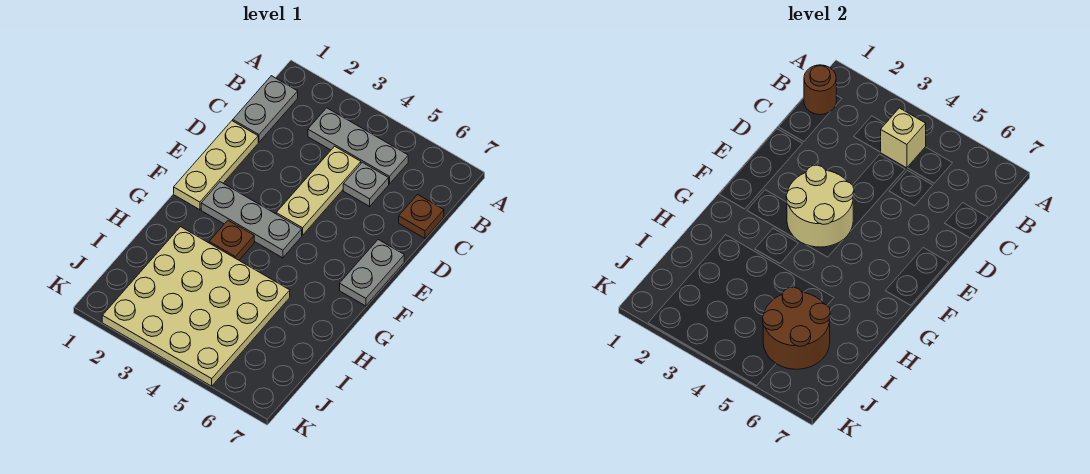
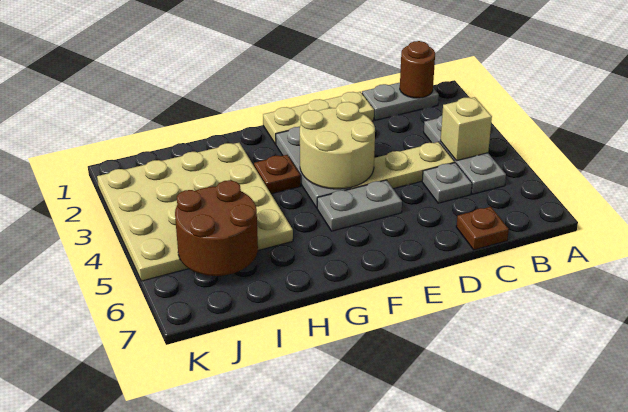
grey 1x2 plate [340,240,404,306] -> grey 1x2 plate moved to [317,180,402,231]

